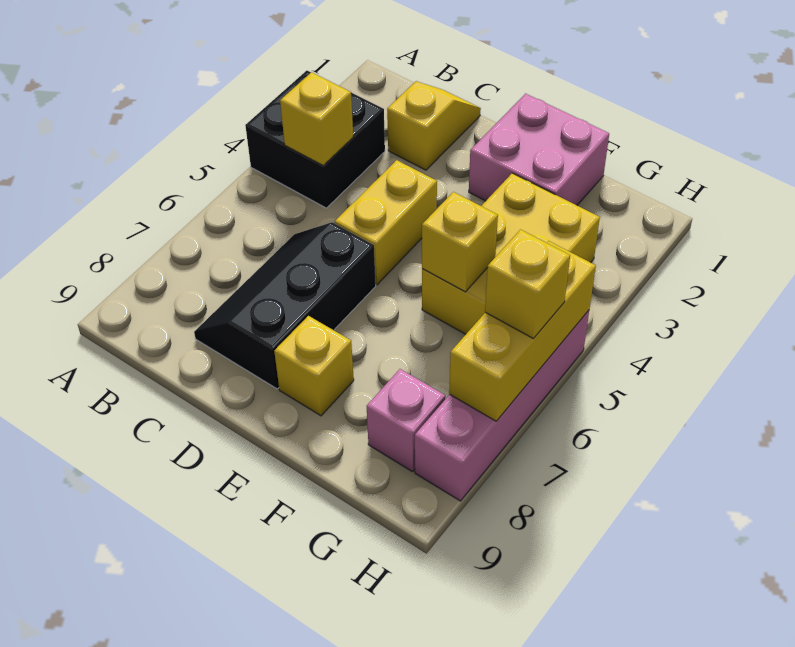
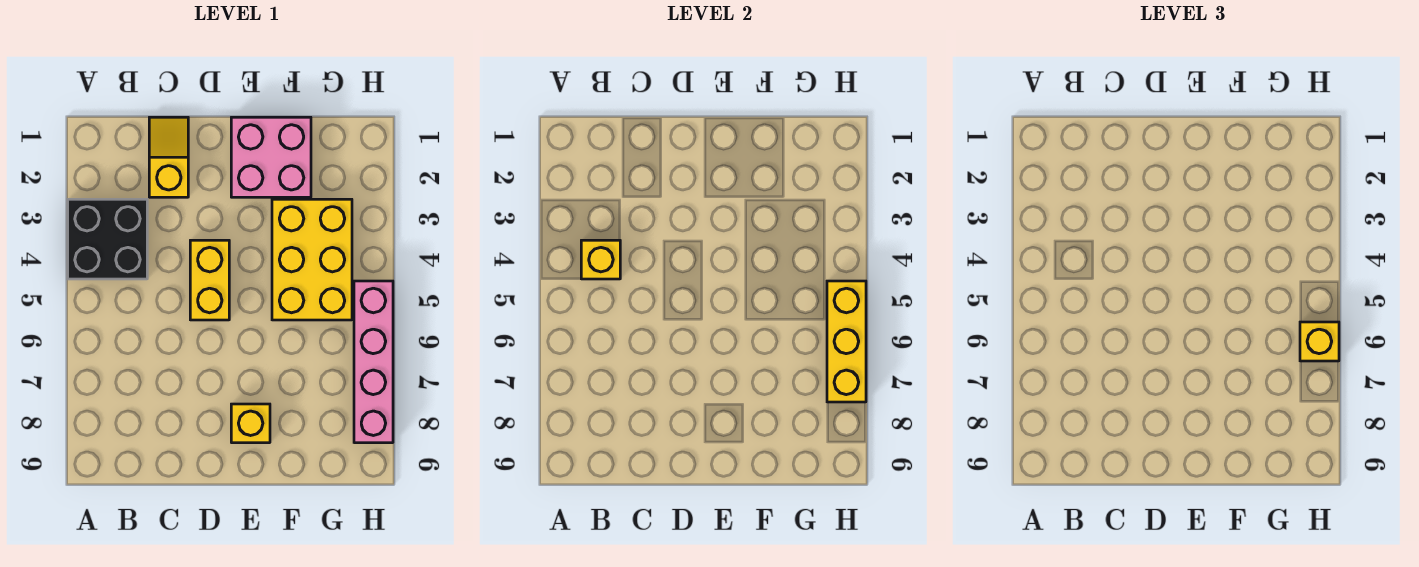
black 2x3 slope [194,222,376,389] -> none
yellow 1x1 brick [422,192,498,292] -> none
pink 1x1 brick [367,369,445,472] -> none

